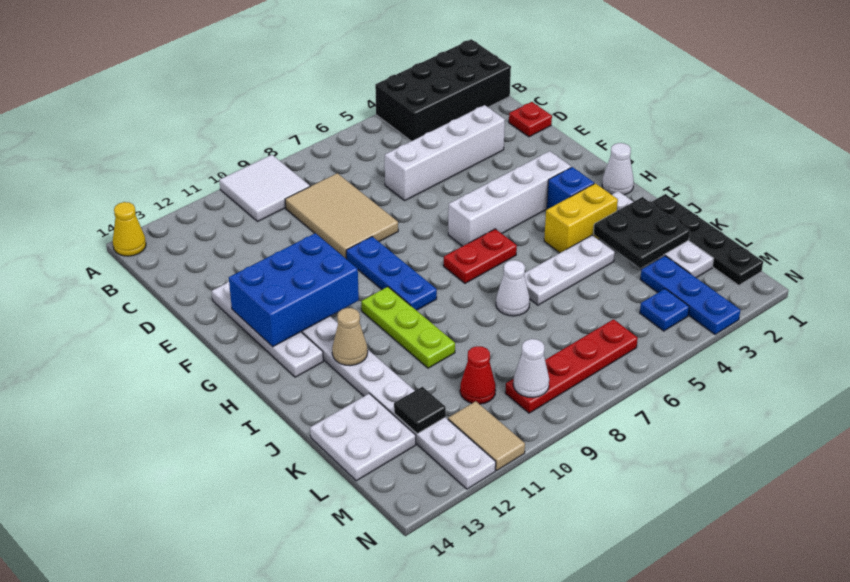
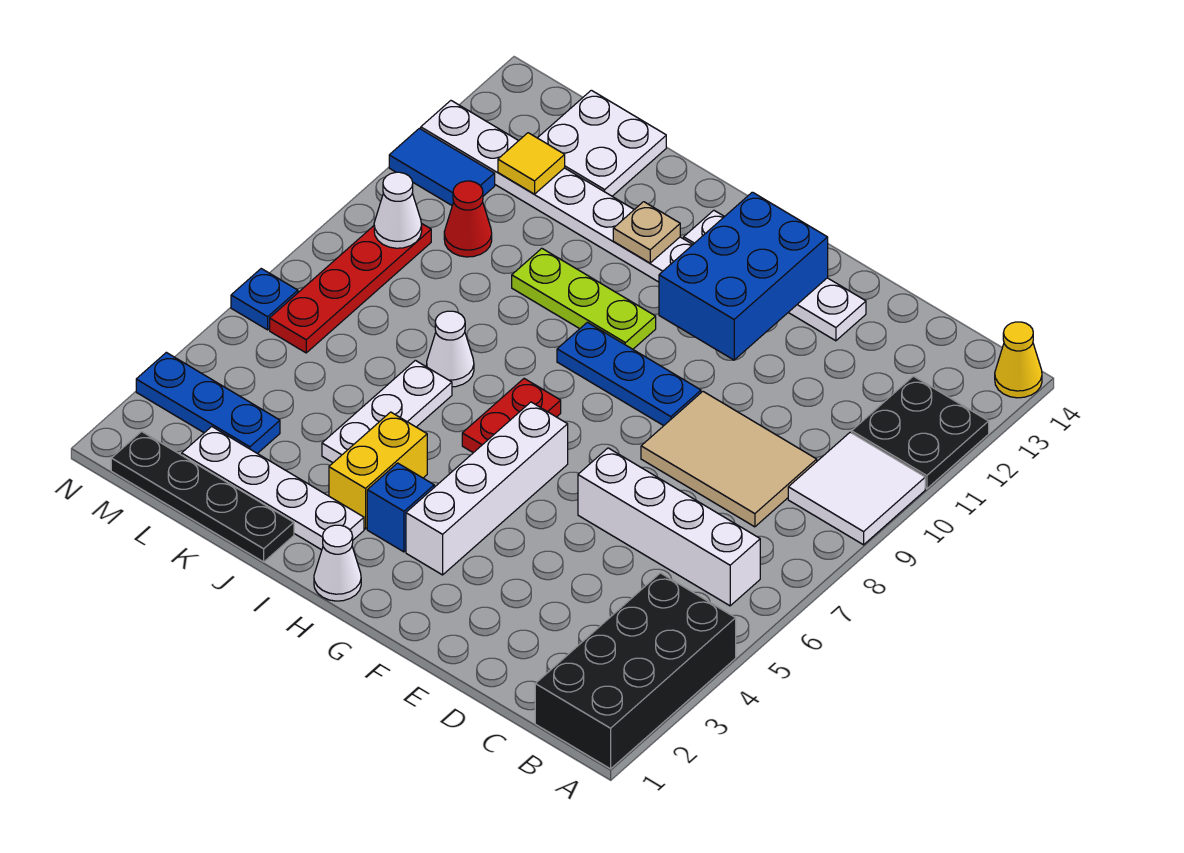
red 1x1 plate [509,102,552,137] -> none
white 1x4 brick [385,105,505,200] -> white 1x4 brick turned to [578,448,760,606]
tan 1x1 cone [332,308,368,366] -> tan 1x1 plate [613,202,680,263]
black 2x2 plate [593,197,690,268] -> black 2x2 plate moved to [852,376,989,489]
black 1x1 tile [394,387,446,434] -> yellow 1x1 tile [498,133,565,194]
blue 1x1 plate [640,289,689,331] -> blue 1x1 plate moved to [231,269,298,330]
tan 1x2 tile [448,401,525,470] -> blue 1x2 tile [389,128,495,205]

